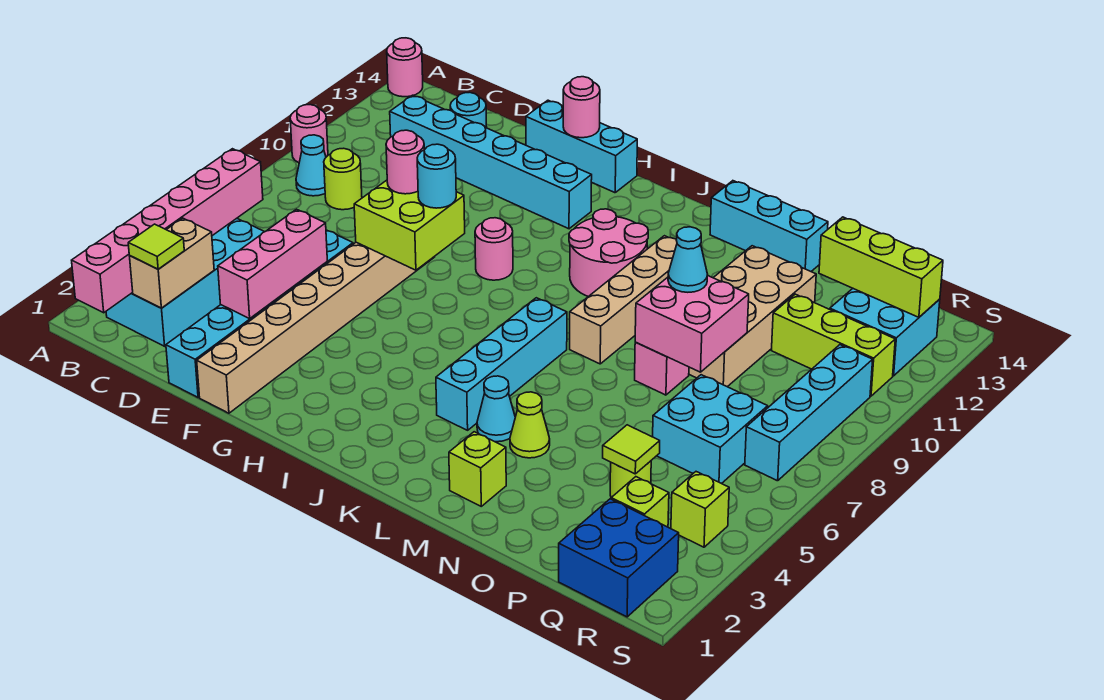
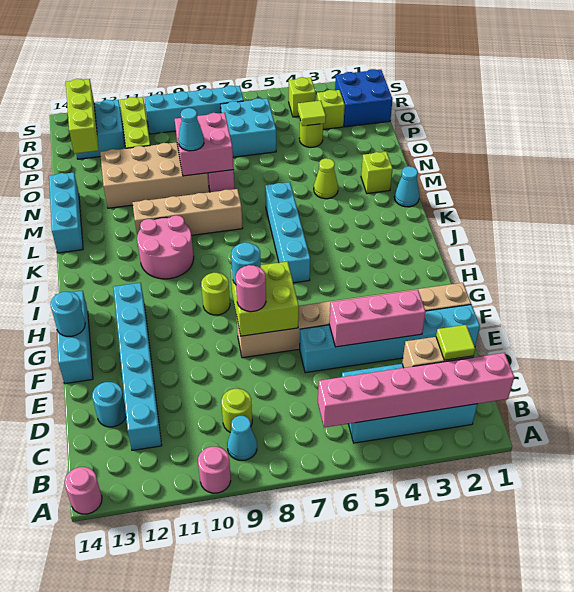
pink 1x1 round brick [563,77,600,138] -> cyan 1x1 round brick [50,292,85,337]
pink 1x1 round brick [475,218,513,280] -> lime 1x1 round brick [201,273,230,315]
cyan 1x4 brick [436,298,567,430] -> cyan 1x4 brick turned to [265,182,310,283]
cyan 1x1 cone [477,376,515,442] -> cyan 1x1 cone moved to [394,166,419,207]

